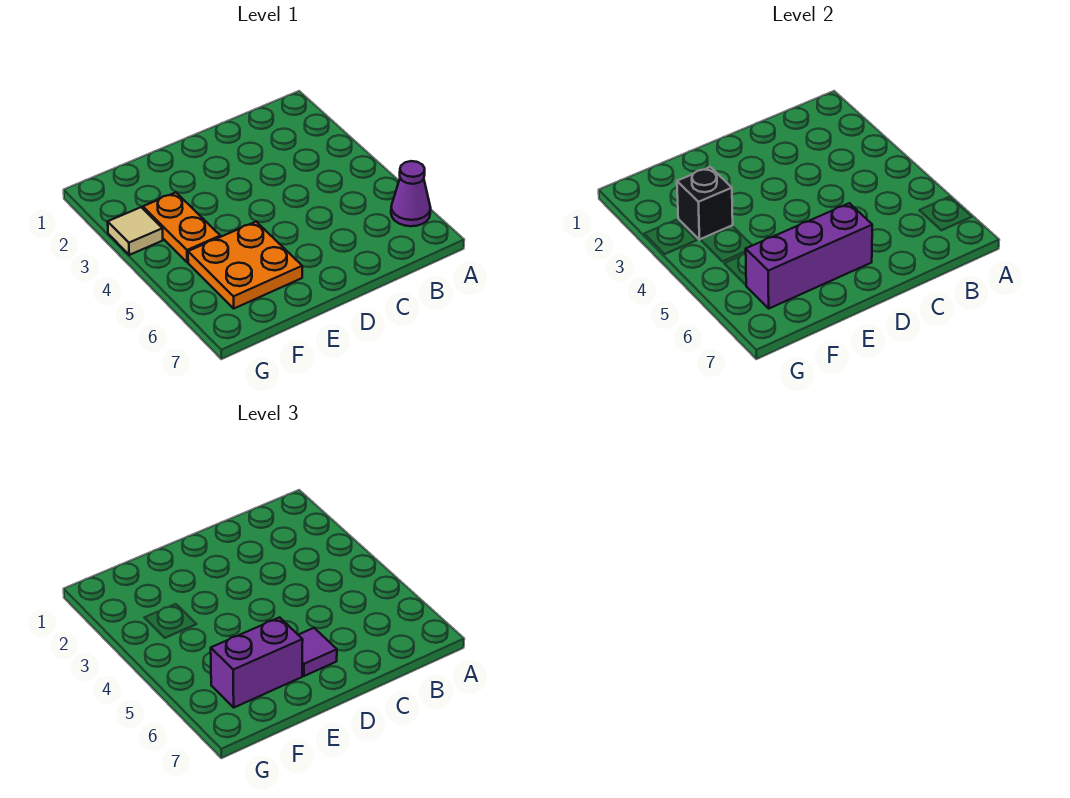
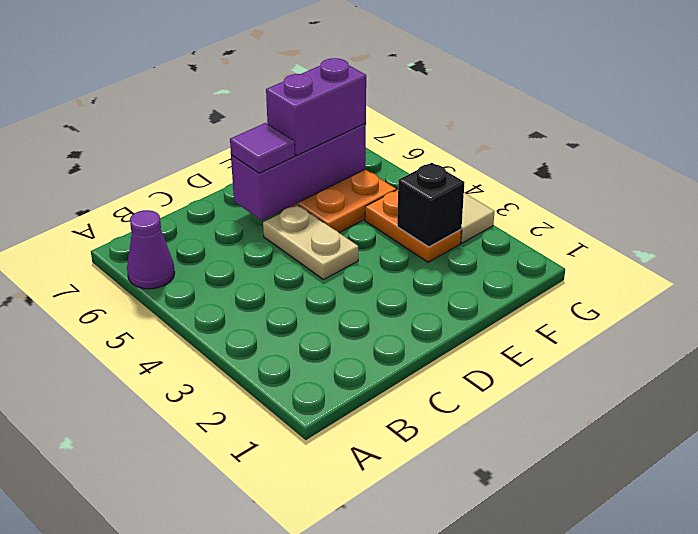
none -> tan 1x2 plate [263,205,358,280]

